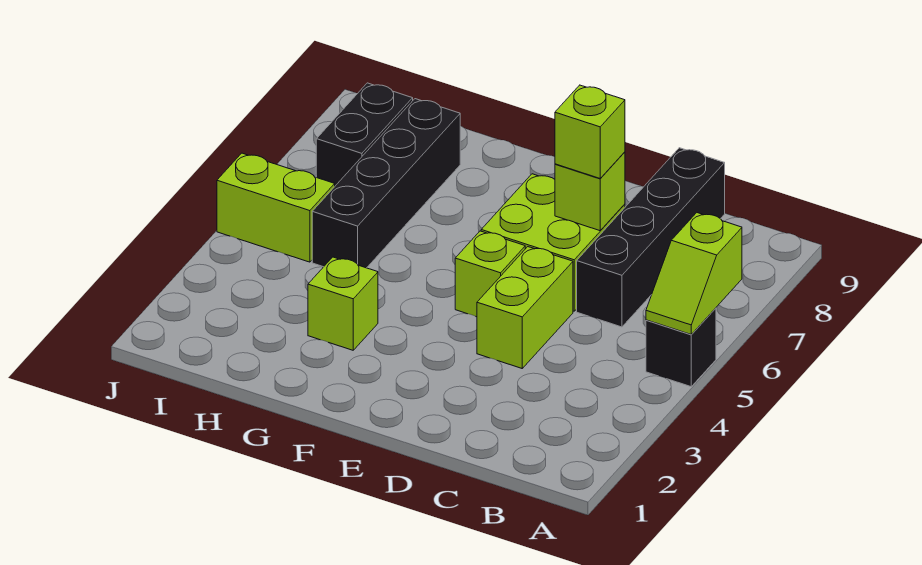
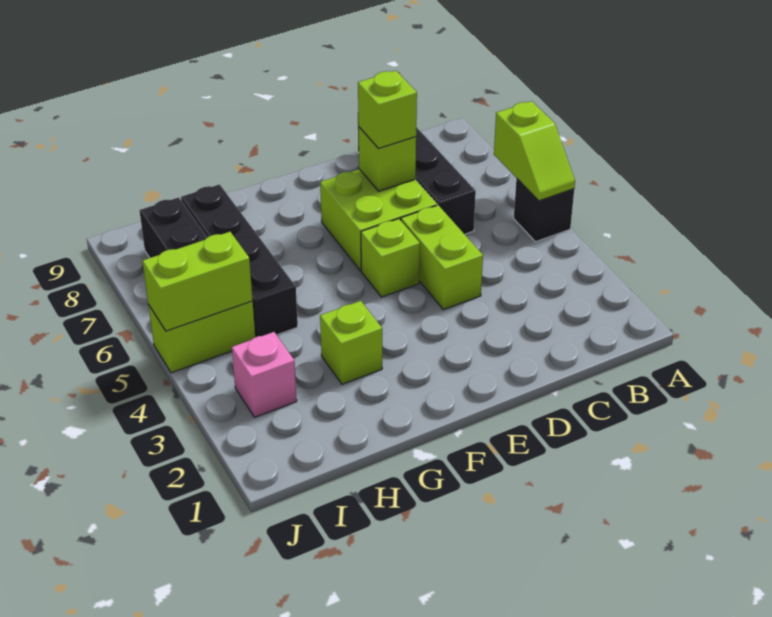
none -> pink 1x1 brick [232,332,297,417]
none -> lime 1x2 brick [143,232,253,331]

